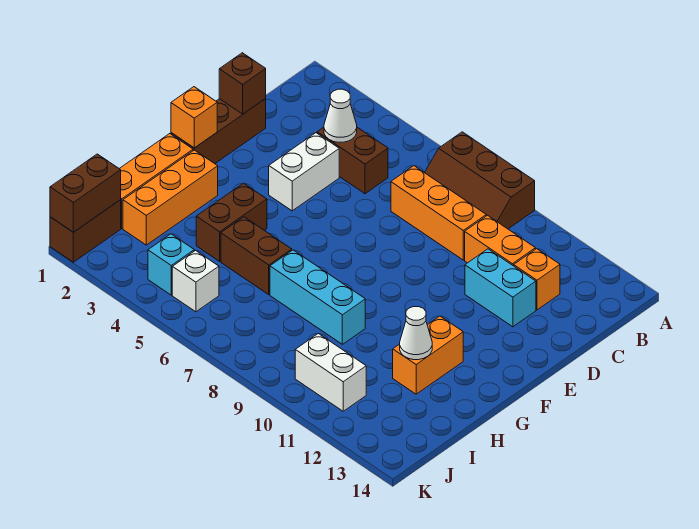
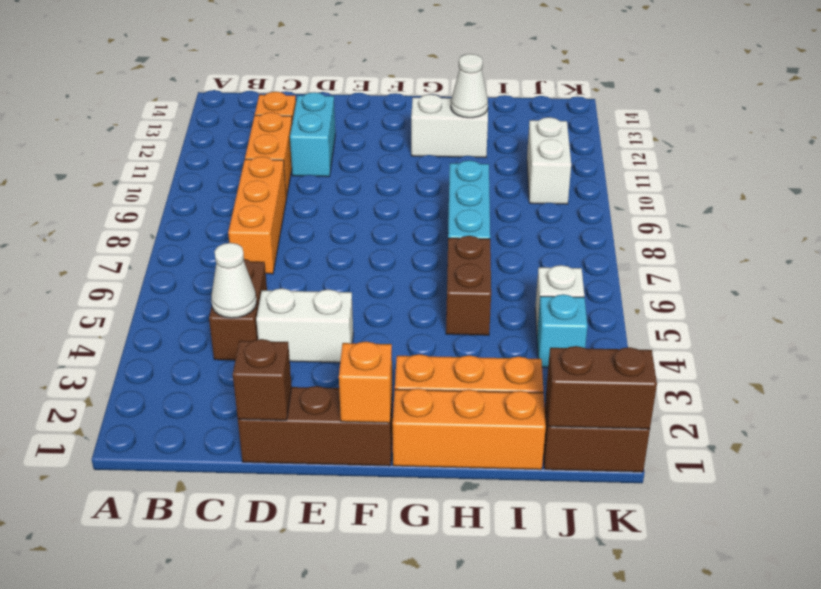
brown 2x3 slope [425,132,535,229] -> none
brown 1x2 brick [196,183,267,261] -> none
orange 1x2 brick [393,316,463,394] -> white 1x2 brick [411,94,488,158]

